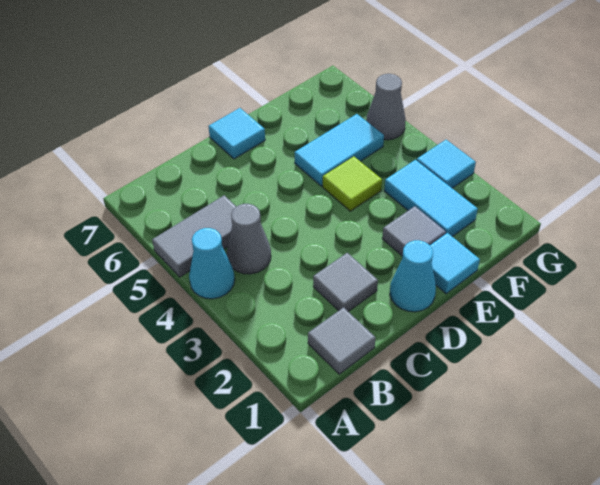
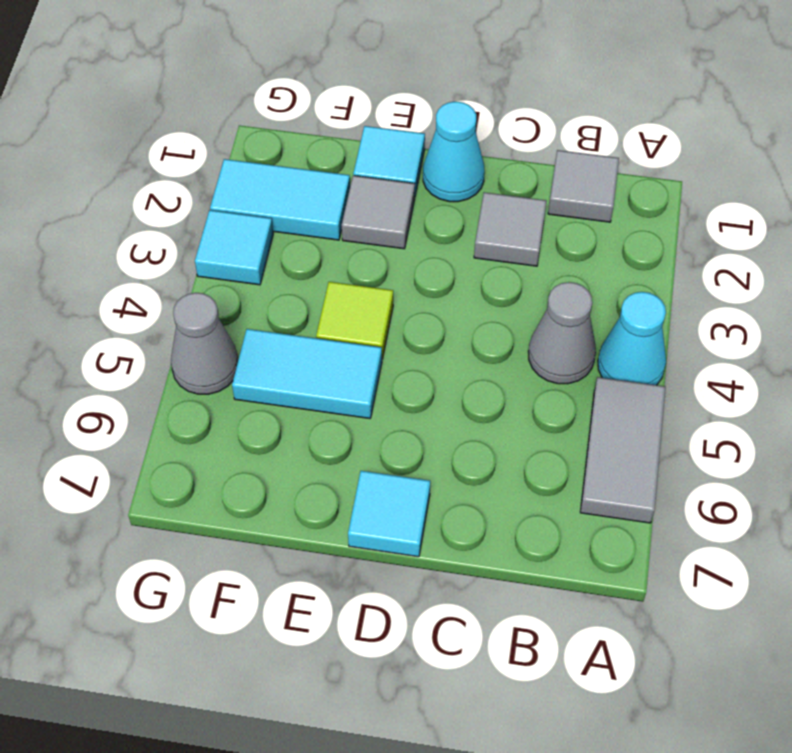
grey 1x2 tile [152,195,236,277] -> grey 1x2 tile turned to [580,377,665,523]
cyan 1x2 tile [384,160,478,236] -> cyan 1x2 tile turned to [210,159,350,240]

